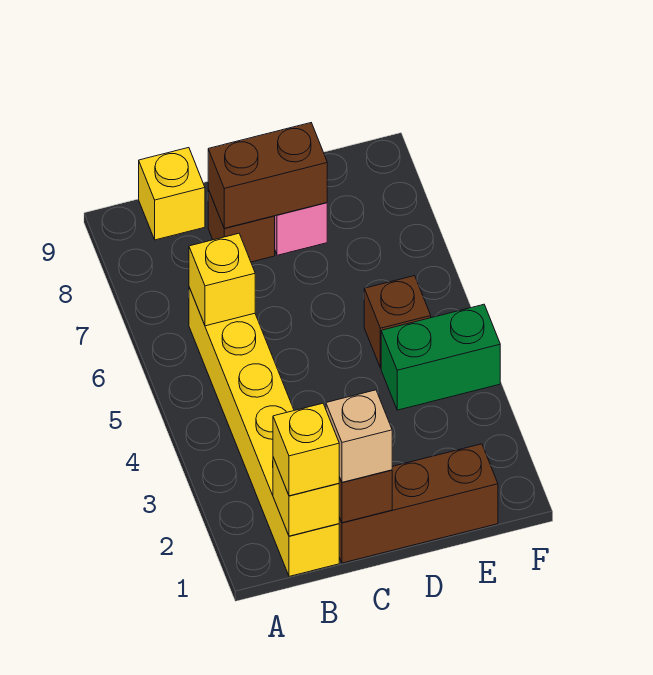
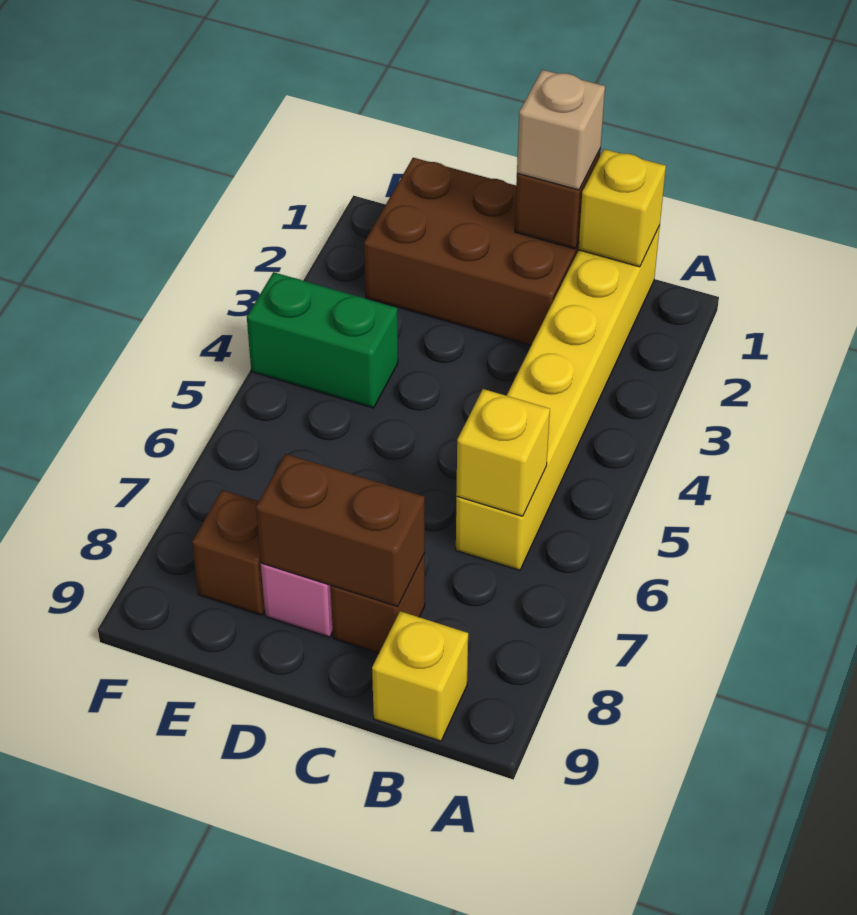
yellow 1x1 brick [273,403,339,496] -> none
brown 1x3 brick [339,444,498,563] -> brown 2x3 brick [364,158,579,345]
brown 1x1 brick [364,276,431,368] -> brown 1x1 brick moved to [192,490,265,615]

